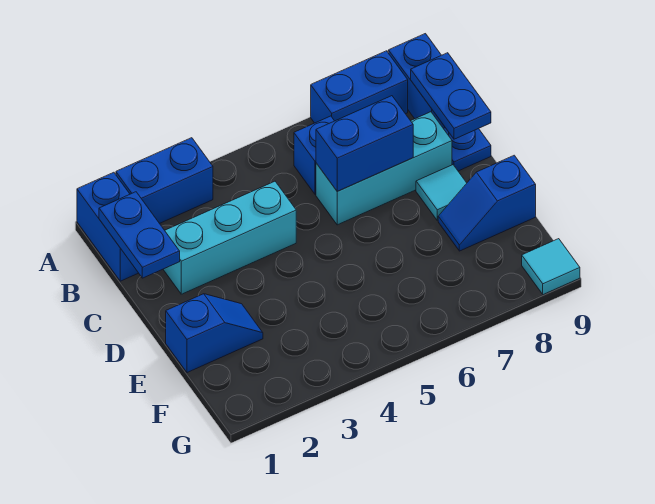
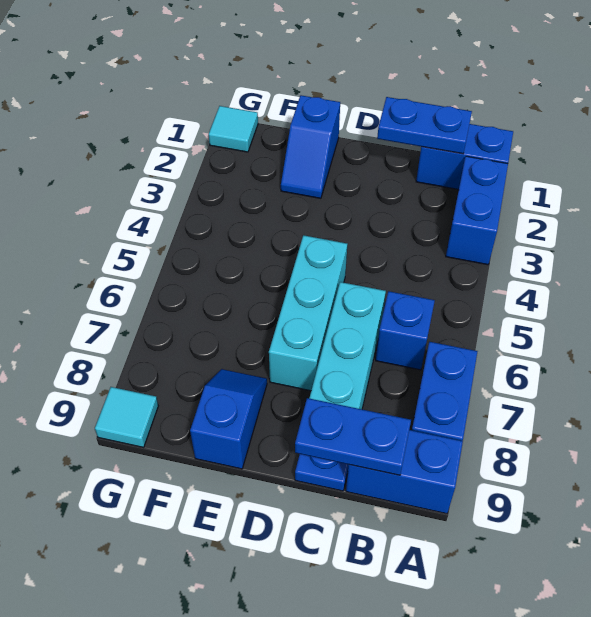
cyan 1x3 brick [163,181,296,294] -> cyan 1x3 brick moved to [269,235,347,391]
blue 1x2 brick [316,96,413,191] -> none
cyan 1x1 tile [416,165,467,221] -> cyan 1x1 tile moved to [209,106,258,152]

